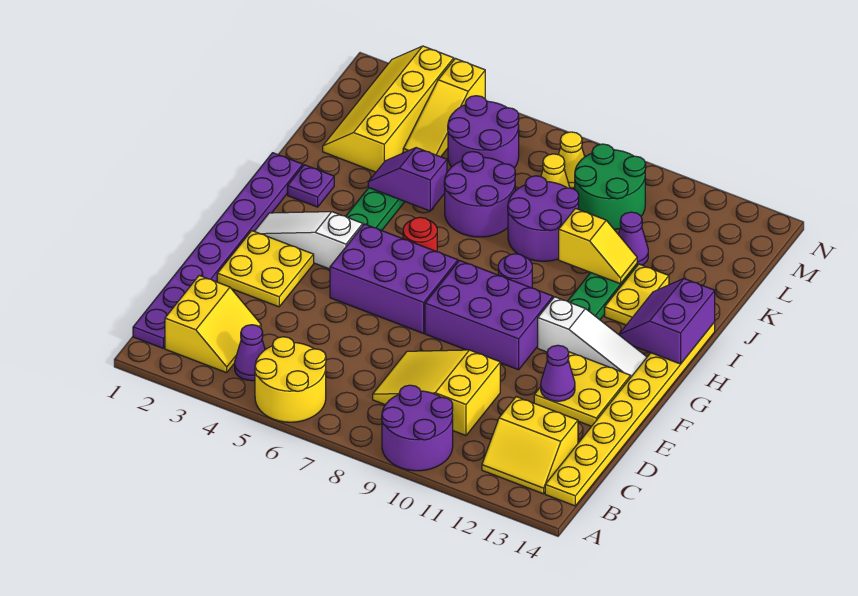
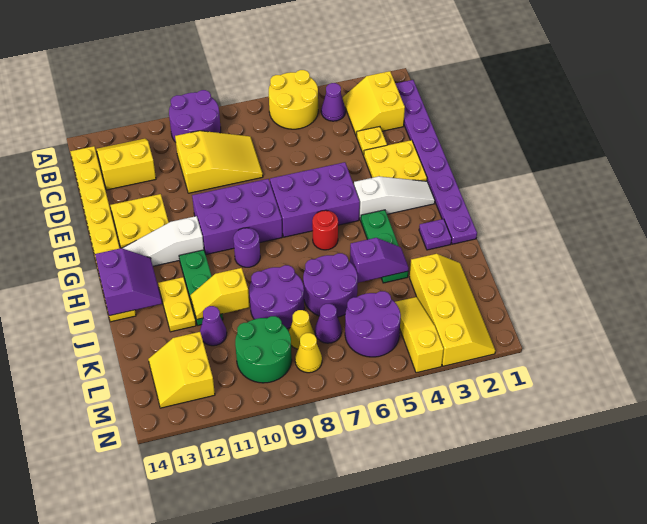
none -> yellow 1x1 plate [356,127,387,155]
purple 1x1 cone [541,345,575,401] -> purple 1x1 cone moved to [315,304,342,343]
none -> yellow 2x2 slope [148,332,215,408]

